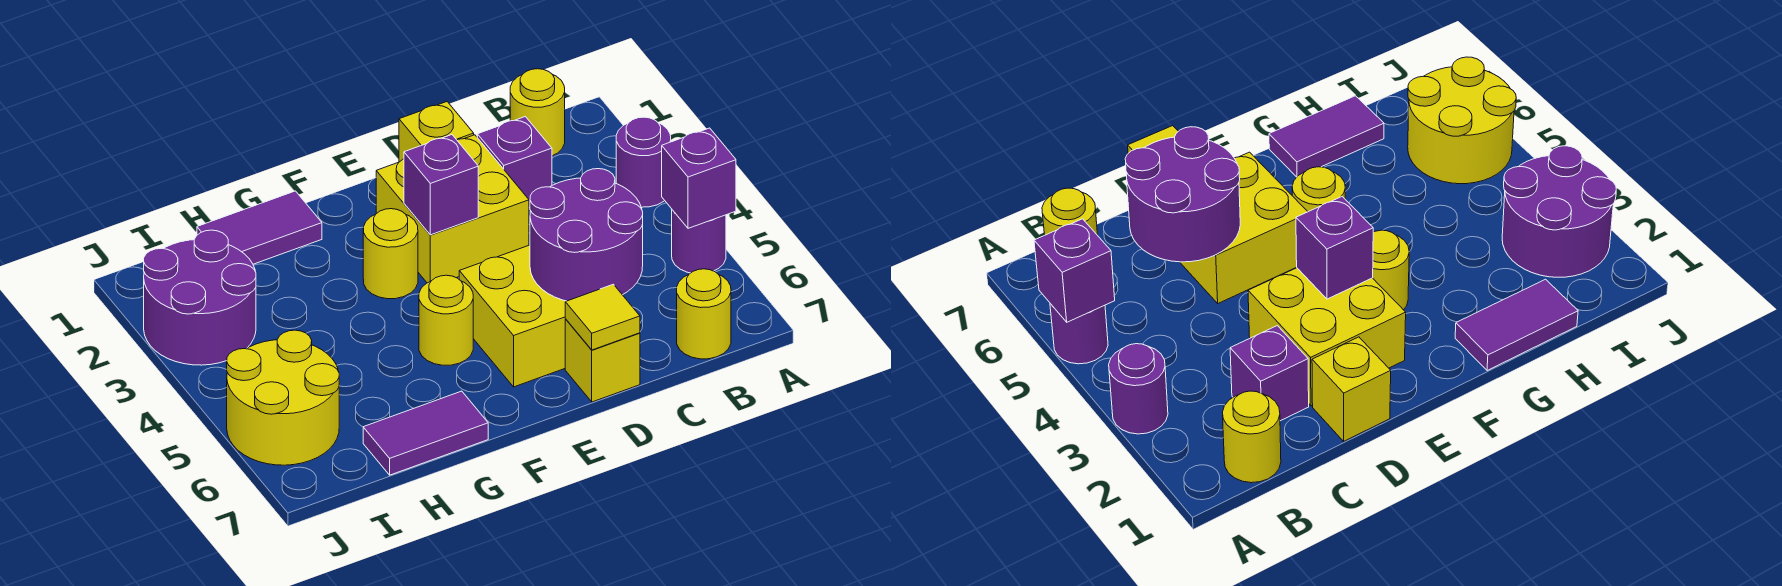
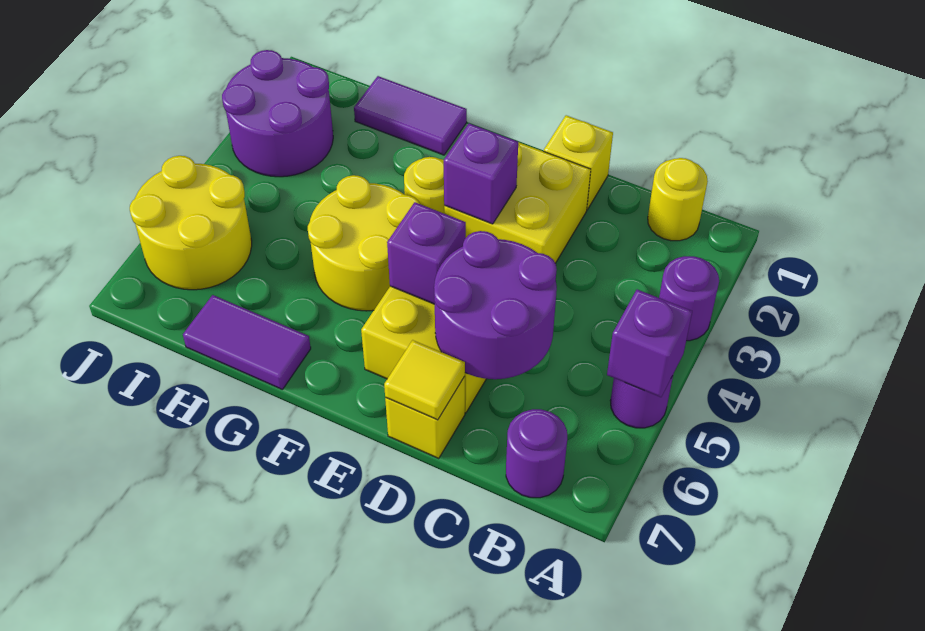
yellow 1x1 round brick [677,269,731,359] -> purple 1x1 round brick [506,409,567,498]
purple 1x1 brick [477,117,552,208] -> purple 1x1 brick moved to [387,202,466,304]
yellow 1x1 round brick [419,275,473,365] -> yellow 2x2 round brick [308,175,420,311]

